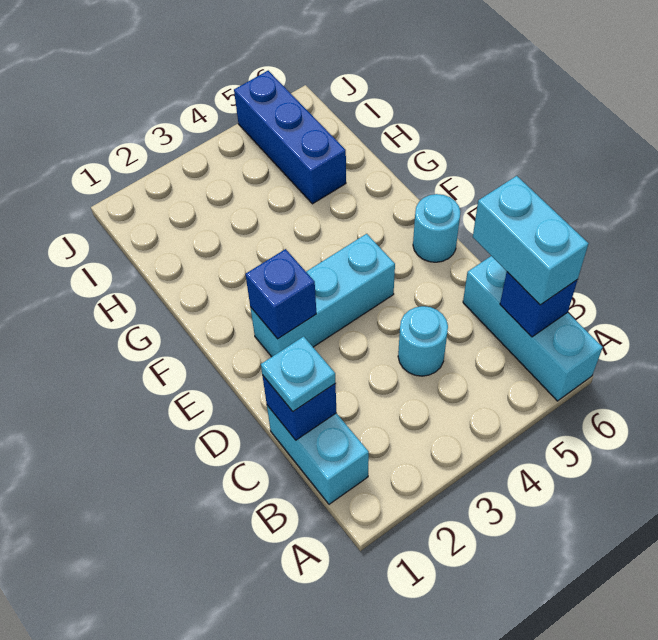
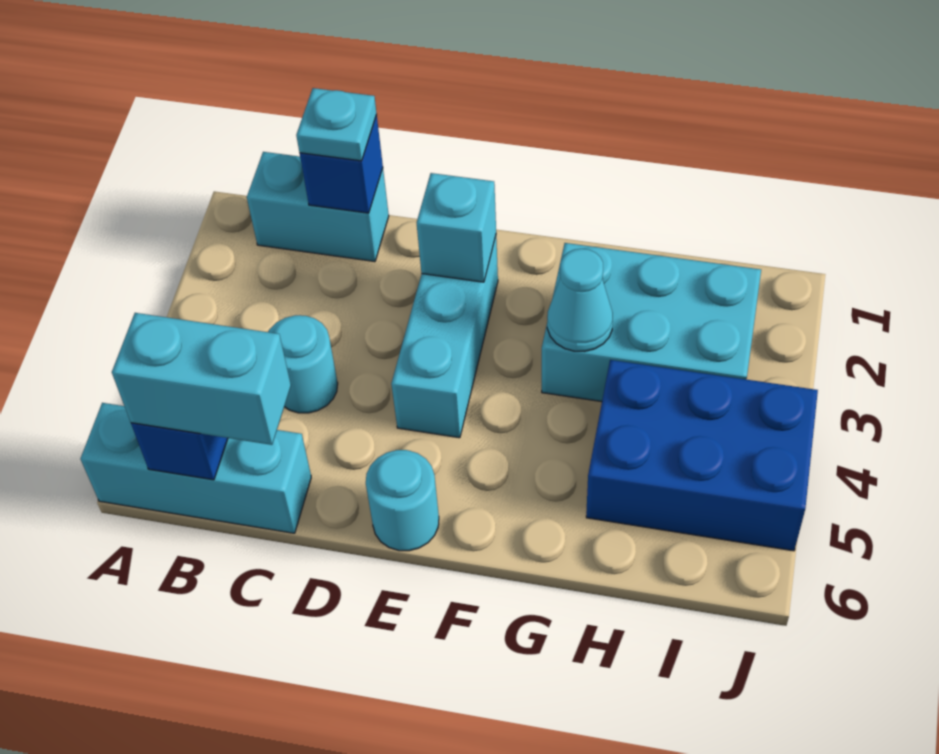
blue 1x1 brick [245,249,316,339] -> cyan 1x1 brick [417,173,496,282]
none -> cyan 2x3 brick [542,243,761,402]
none -> cyan 1x1 cone [547,249,613,351]
blue 1x3 brick [234,71,346,204] -> blue 2x3 brick [586,360,818,551]

